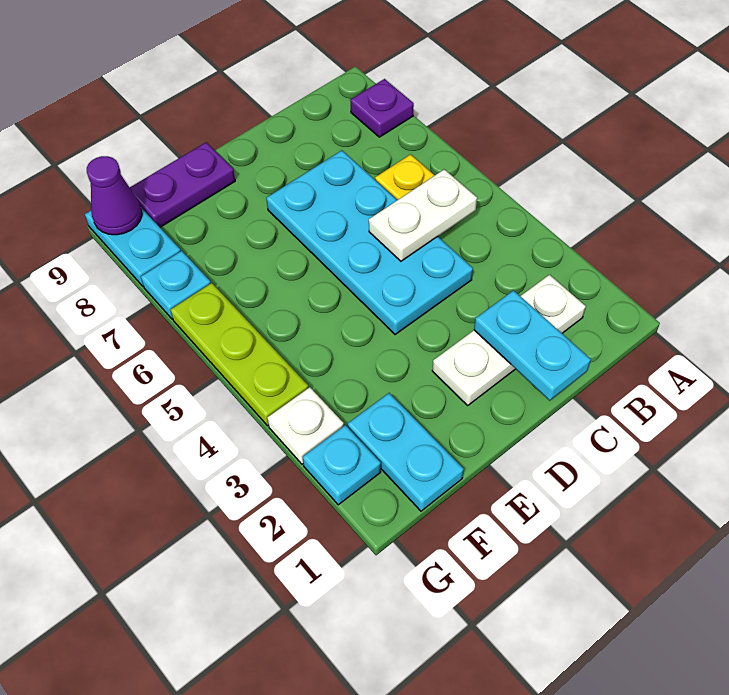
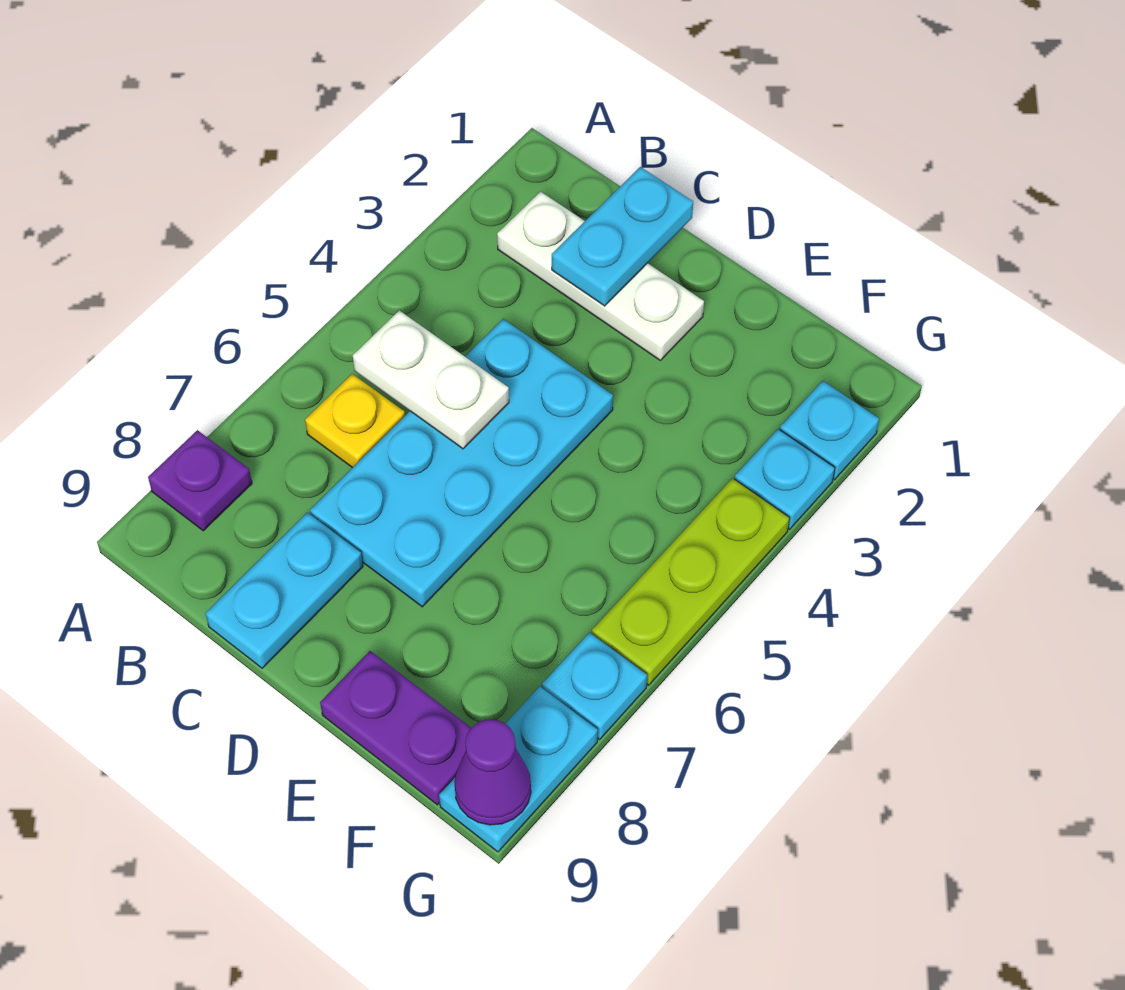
cyan 1x2 plate [348,393,464,511] -> cyan 1x2 plate moved to [205,512,363,668]
white 1x1 plate [267,387,344,464] -> cyan 1x1 plate [734,429,835,529]

